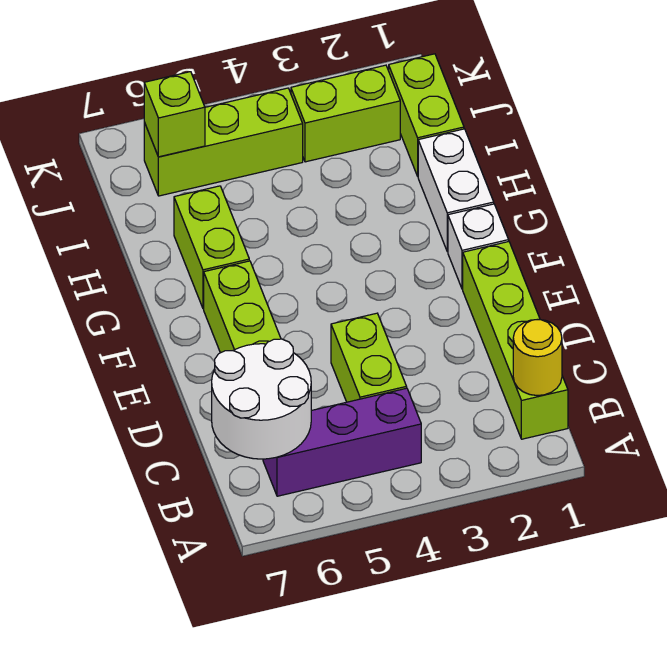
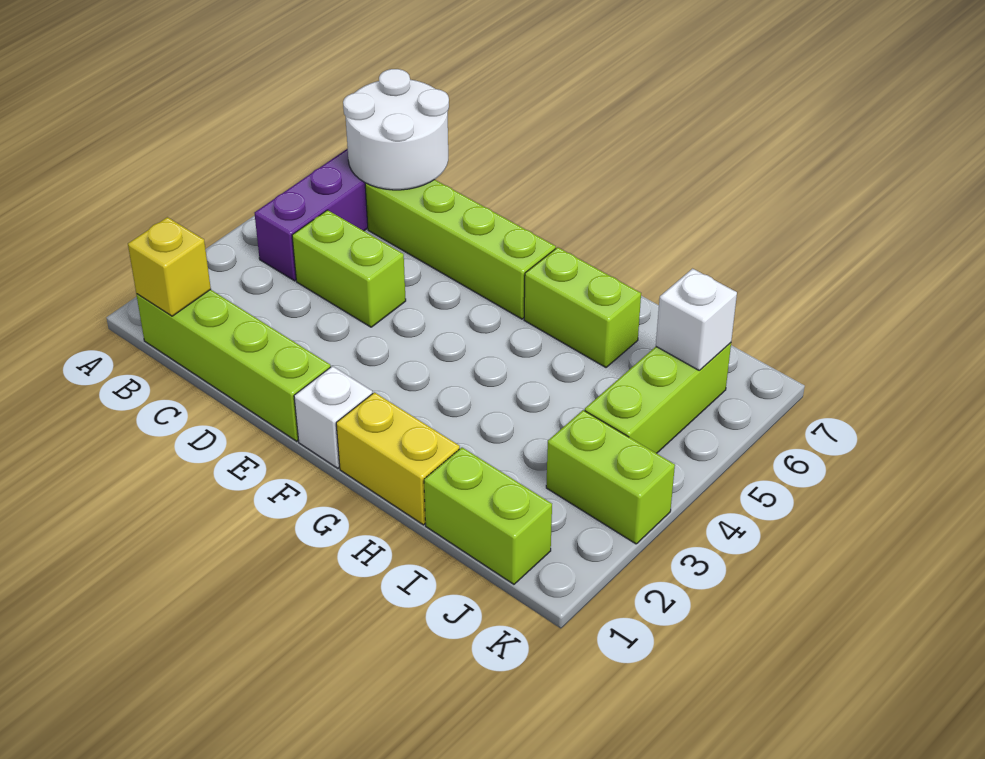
yellow 1x1 round brick [513,319,562,396] -> yellow 1x1 brick [128,217,211,316]
white 1x2 brick [418,129,494,252] -> yellow 1x2 brick [336,392,460,525]
lime 1x2 brick [291,65,400,162] -> lime 1x2 brick turned to [546,410,675,544]
lime 1x1 brick [144,72,205,157] -> white 1x1 brick [656,269,737,371]

